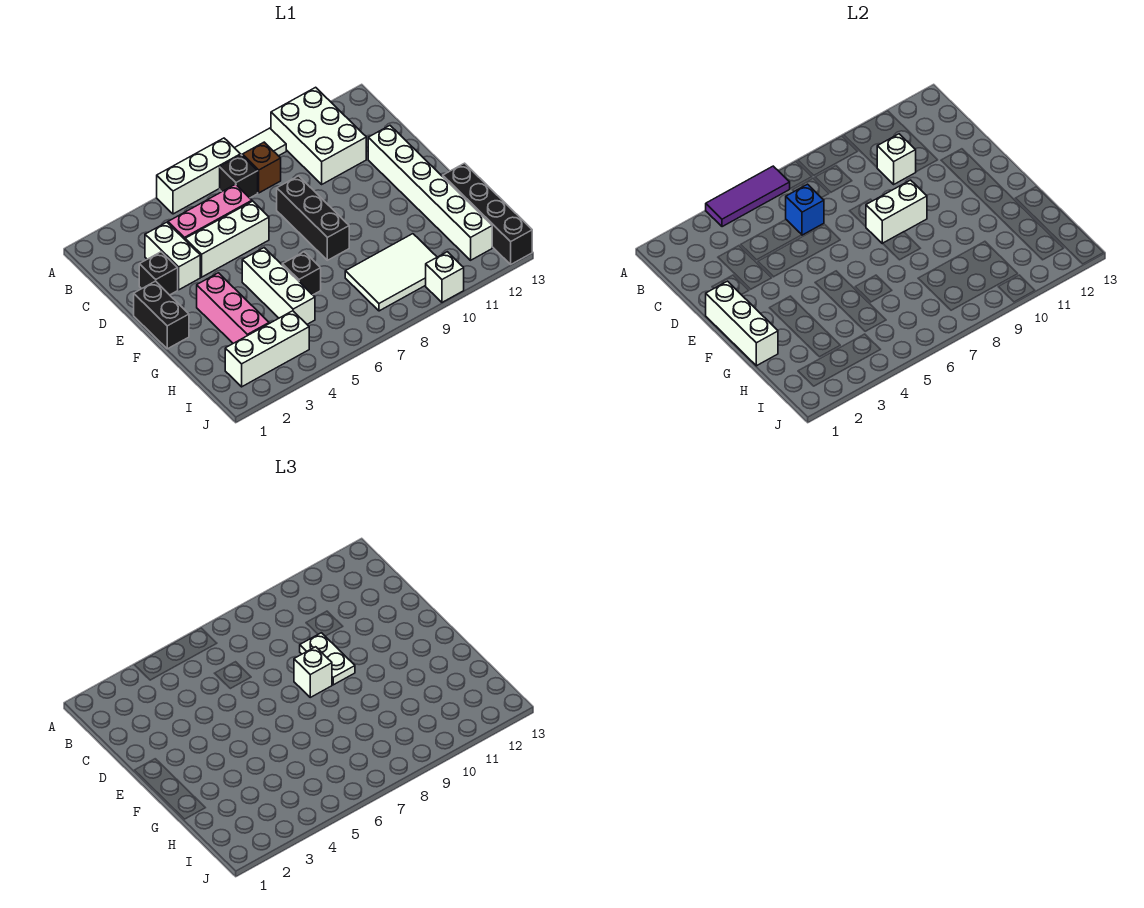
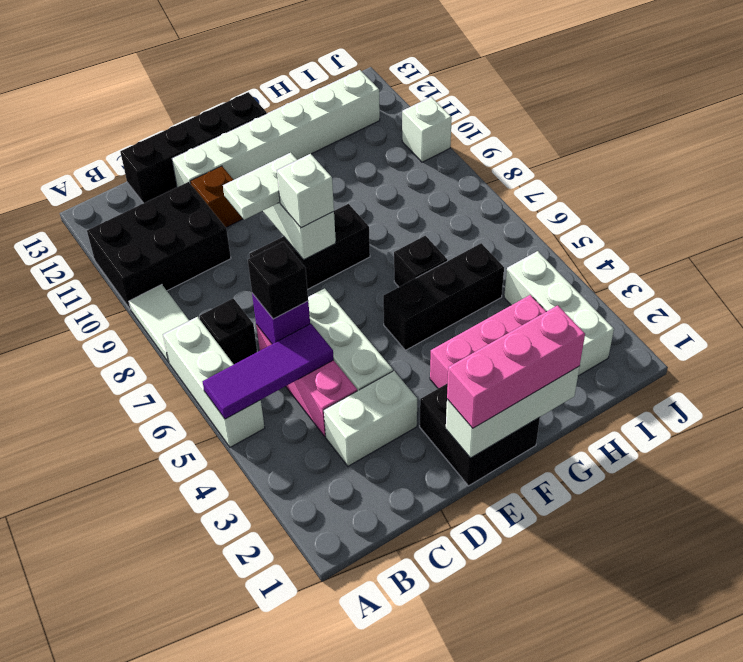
purple 1x3 tile [706,166,790,227] -> purple 1x3 tile turned to [203,324,334,419]
white 2x3 brick [271,87,366,184] -> black 2x3 brick [87,182,231,309]
brown 1x1 brick [242,142,281,193] -> brown 1x1 brick moved to [190,166,243,227]
blue 1x1 brick [786,184,824,235] -> purple 1x1 brick [252,293,310,344]
white 1x1 brick [877,134,916,184] -> none
black 1x1 brick [139,252,178,295] -> black 1x1 brick moved to [248,242,308,319]
black 1x2 brick [134,281,189,349] -> black 2x2 brick [420,383,540,486]
none -> pink 1x3 brick [447,305,585,428]
white 1x3 brick [242,248,315,324] -> black 1x3 brick [383,243,504,350]
black 1x4 brick [443,163,532,264] -> black 1x4 brick moved to [120,92,267,203]
white 2x3 tile [345,234,437,311] -> none

